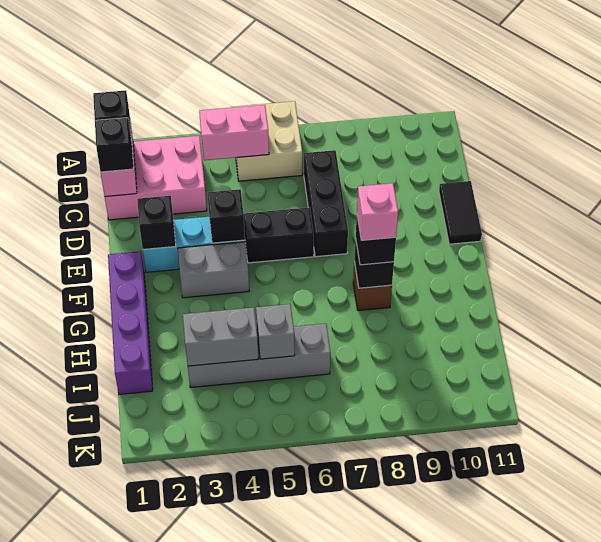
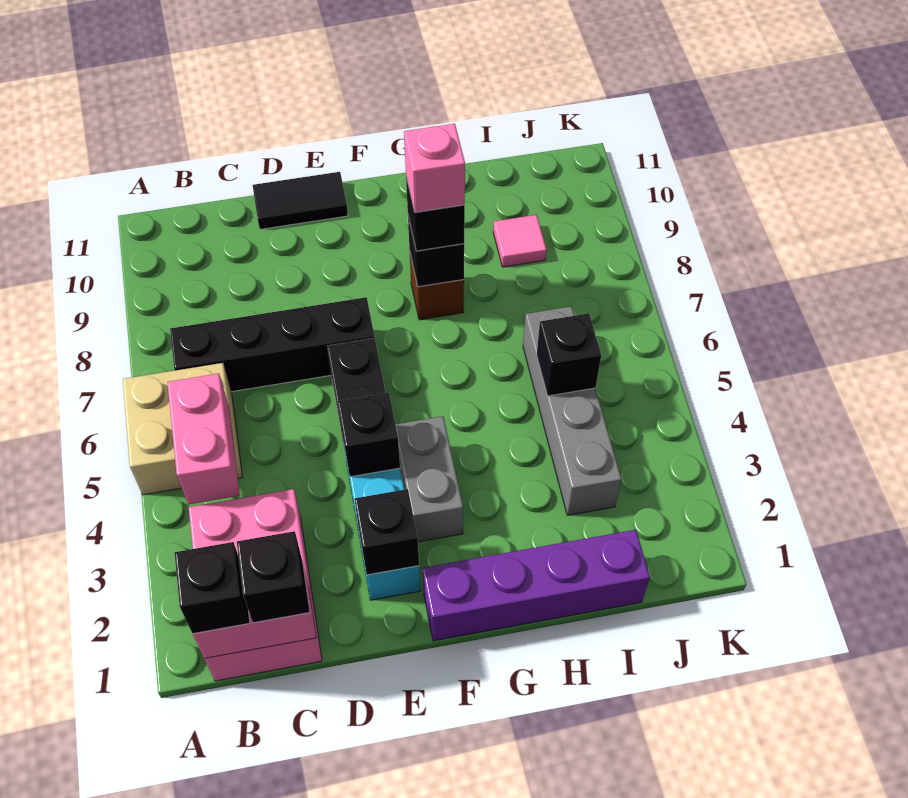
black 1x3 brick [304,150,348,257] -> black 1x4 brick [170,297,375,392]
grey 1x2 brick [183,307,258,366] -> none
grey 1x1 brick [256,304,295,359] -> black 1x1 brick [537,313,601,396]
none -> pink 1x1 tile [493,215,547,267]

